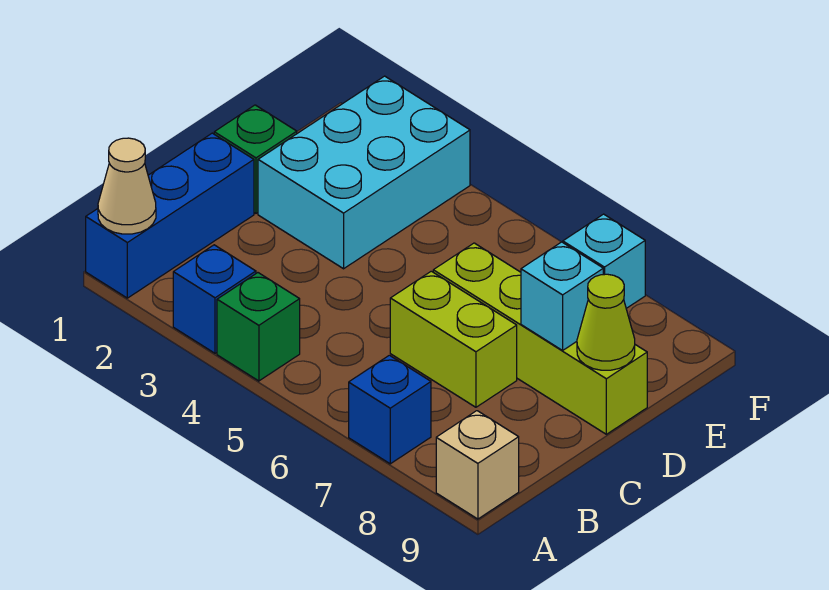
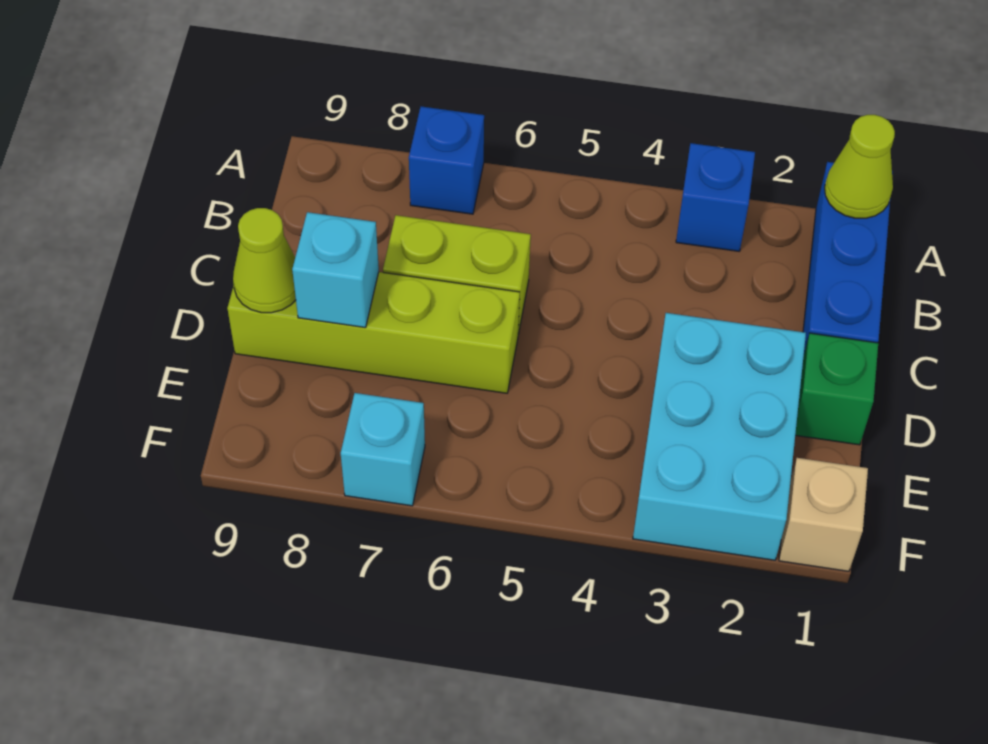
tan 1x1 cone [98,138,156,234] -> lime 1x1 cone [825,115,895,218]
green 1x1 brick [217,273,300,381] -> none
tan 1x1 brick [436,411,519,519] -> tan 1x1 brick moved to [779,458,868,571]

